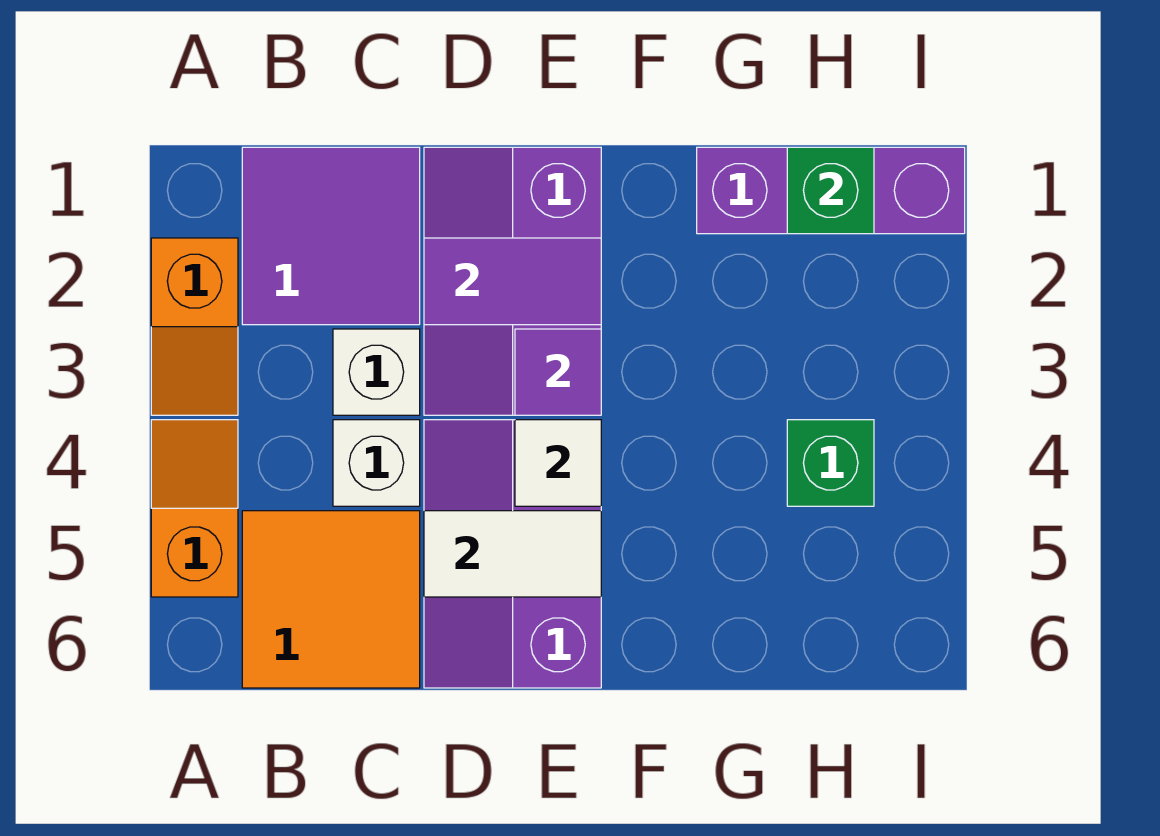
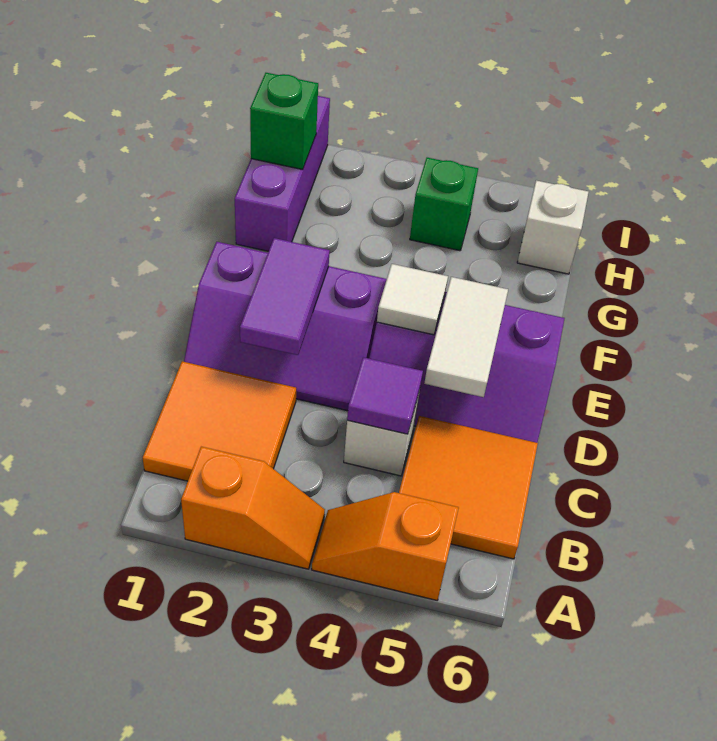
purple 2x2 tile [242,147,420,325] -> orange 2x2 tile [143,361,296,481]
white 1x1 brick [333,329,420,415] -> white 1x1 brick moved to [517,180,589,274]
purple 1x1 tile [515,329,601,415] -> purple 1x1 tile moved to [347,357,423,434]

